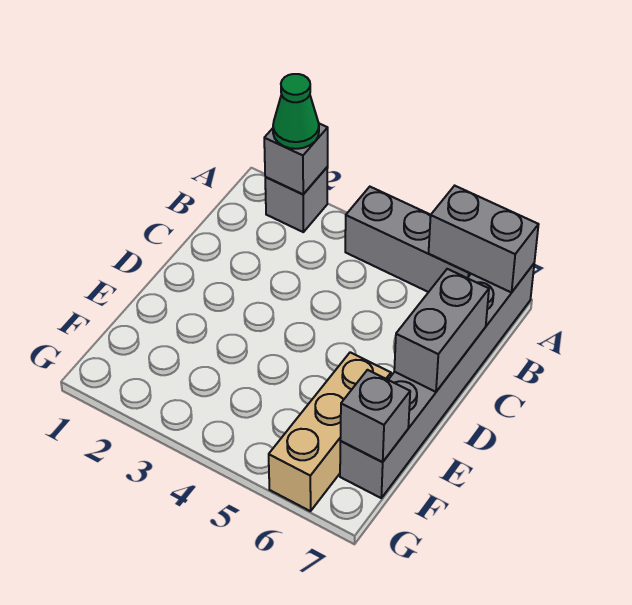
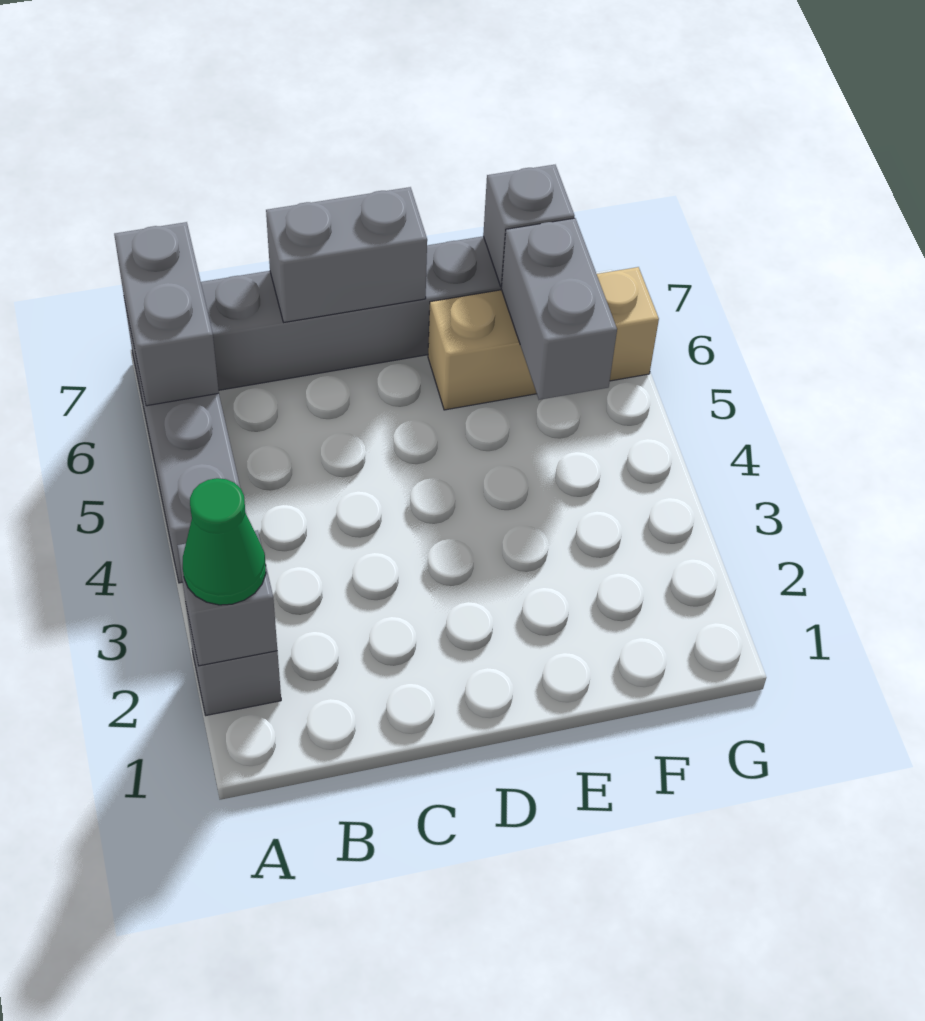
none -> grey 1x2 brick [501,218,617,400]

